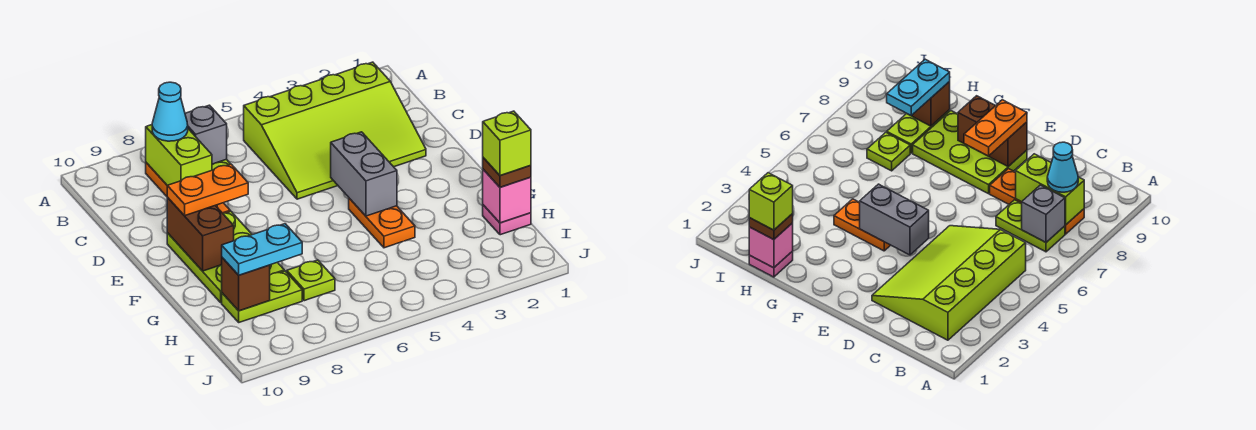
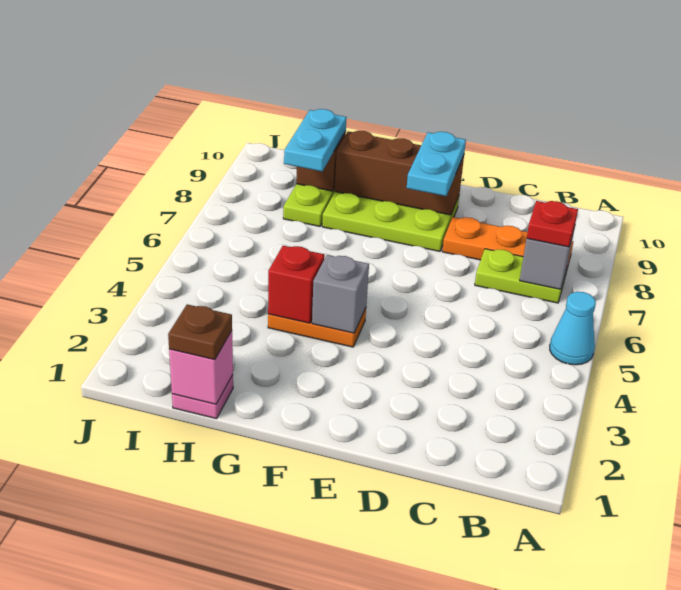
lime 3x4 slope [244,62,426,199] -> none
none -> red 1x1 plate [527,201,578,247]
lime 1x2 brick [146,125,212,185] -> none
cyan 1x1 cone [152,82,188,141] -> cyan 1x1 cone moved to [550,292,596,365]
grey 1x2 brick [331,132,397,216] -> grey 1x1 brick [312,255,369,333]
orange 1x2 plate [167,164,248,216] -> cyan 1x2 plate [407,132,466,196]
brown 1x2 brick [167,197,234,271] -> brown 1x3 brick [335,131,464,215]
none -> red 1x1 brick [268,246,325,323]
lime 1x1 brick [483,111,531,176] -> none
lime 1x1 plate [287,260,335,301] -> none

